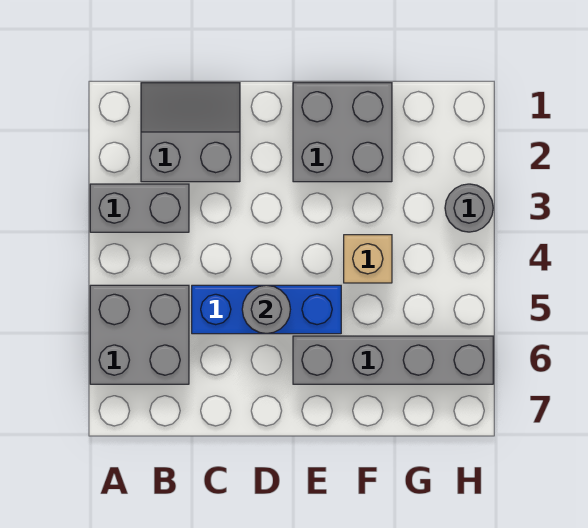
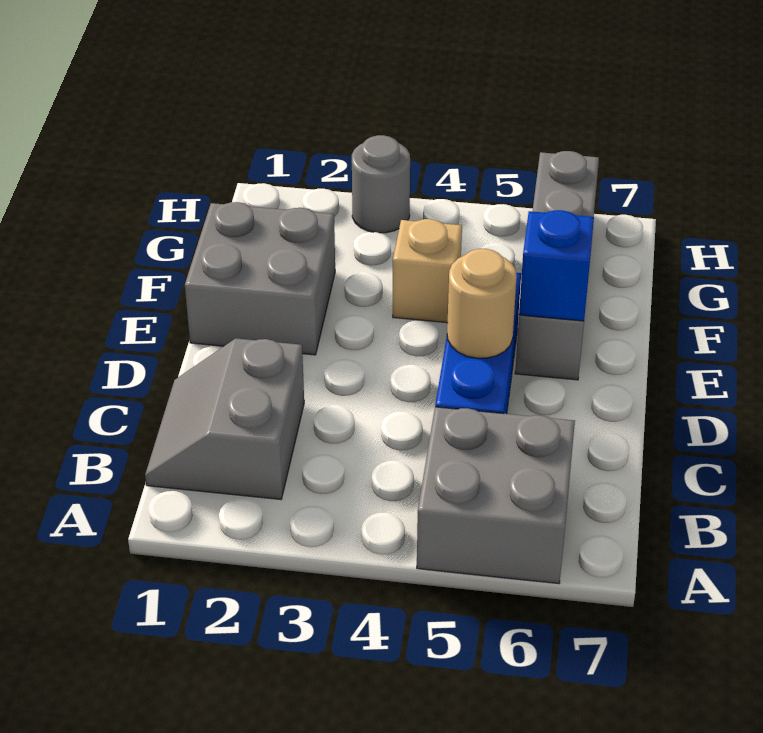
grey 1x2 brick [90,184,189,232] -> none
grey 1x1 round brick [242,285,290,334] -> tan 1x1 round brick [447,249,517,358]
none -> blue 1x1 brick [519,210,594,321]

